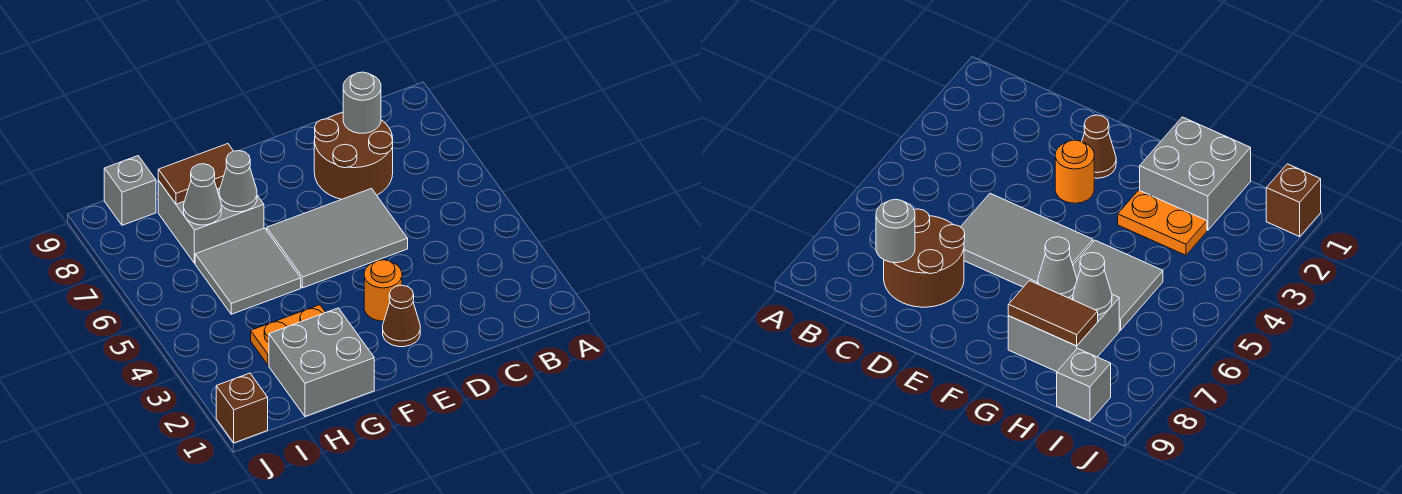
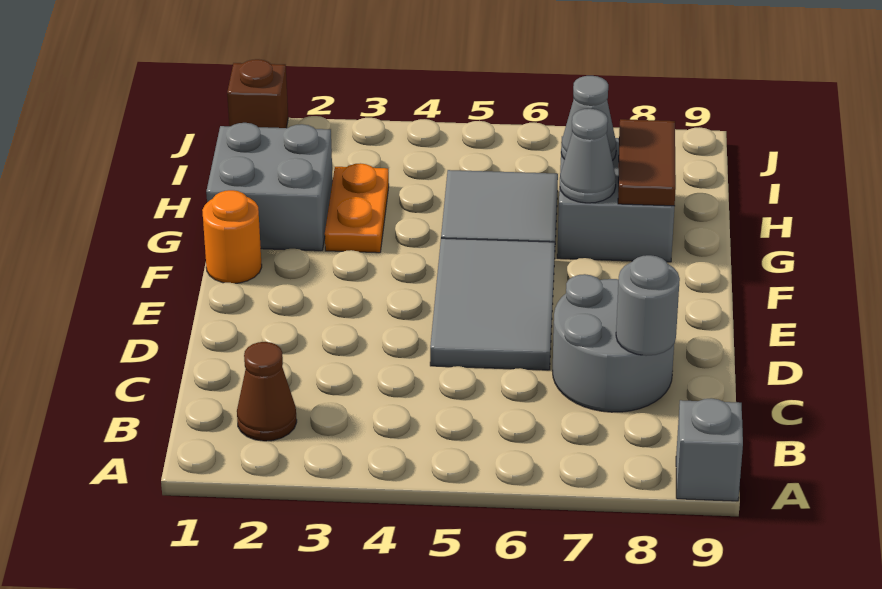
brown 2x2 round brick [314,113,393,199] -> grey 2x2 round brick [553,274,674,412]
brown 1x1 cone [383,285,420,347] -> brown 1x1 cone moved to [237,342,297,441]
orange 1x1 round brick [364,260,402,321] -> orange 1x1 round brick moved to [202,190,262,283]
grey 1x1 brick [104,156,156,225] -> grey 1x1 brick moved to [676,398,743,501]

